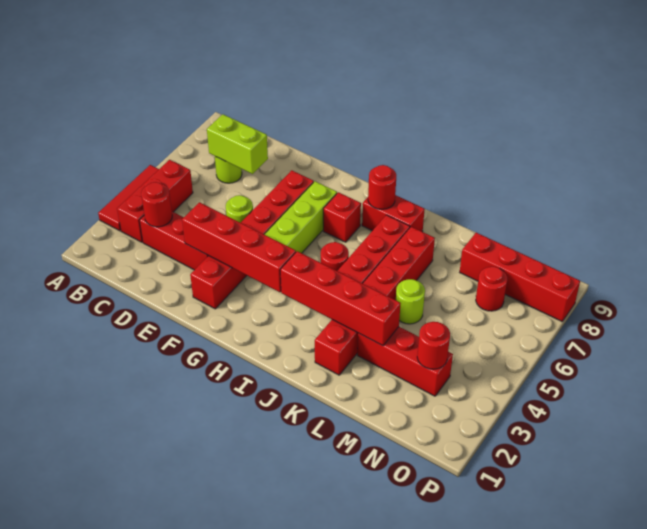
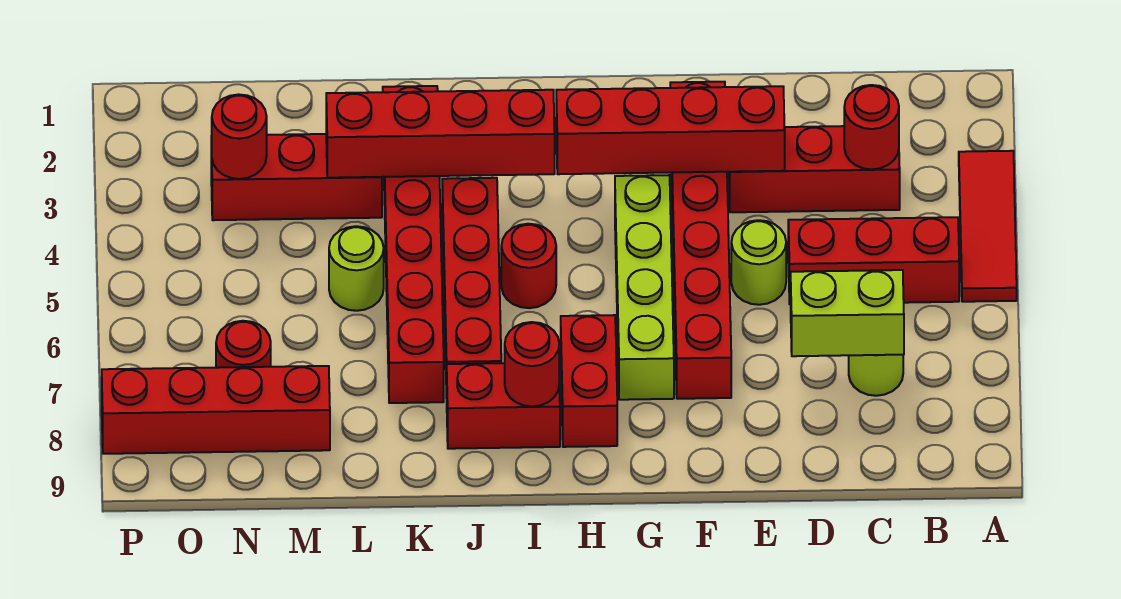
red 1x3 brick [117,160,193,242] -> red 1x3 brick turned to [788,217,959,304]
red 1x1 brick [323,192,361,242] -> red 1x2 brick [561,315,617,447]

